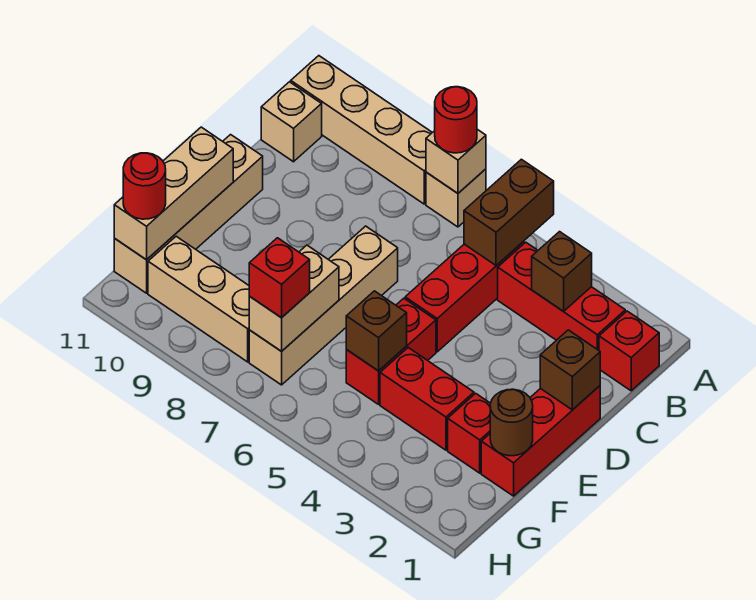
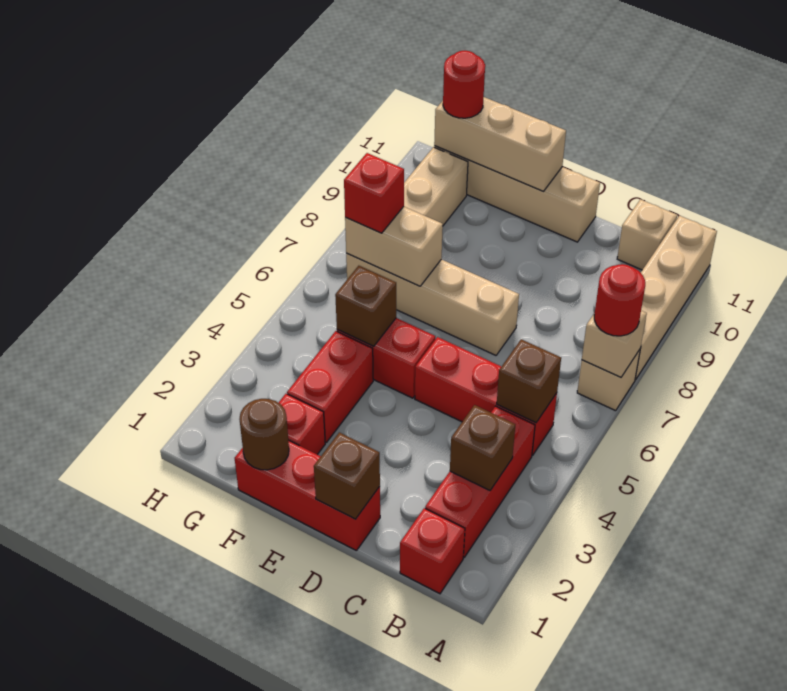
brown 1x2 brick [464,159,554,265] -> brown 1x1 brick [497,339,561,423]

